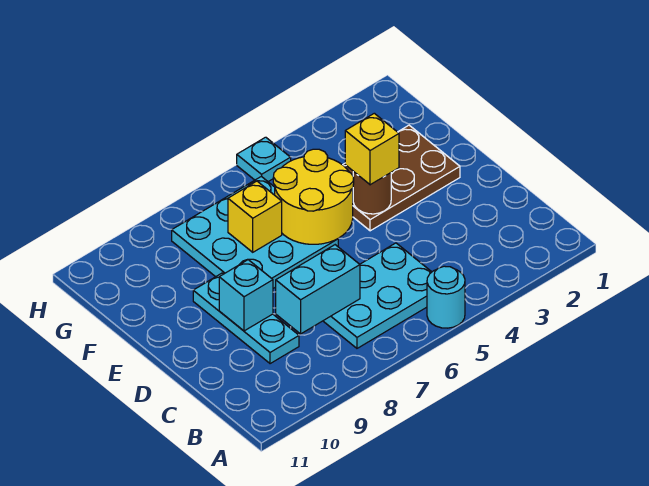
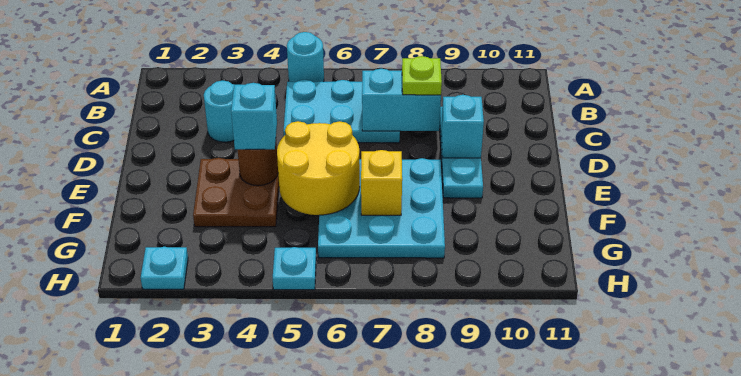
none -> cyan 1x1 round brick [204,81,234,142]
none -> lime 1x1 plate [402,56,442,95]
brown 2x3 plate [343,125,460,231] -> brown 2x2 plate [193,158,279,227]
yellow 1x1 brick [345,113,399,185] -> cyan 1x1 brick [231,83,277,149]
none -> cyan 1x1 plate [140,247,188,289]

